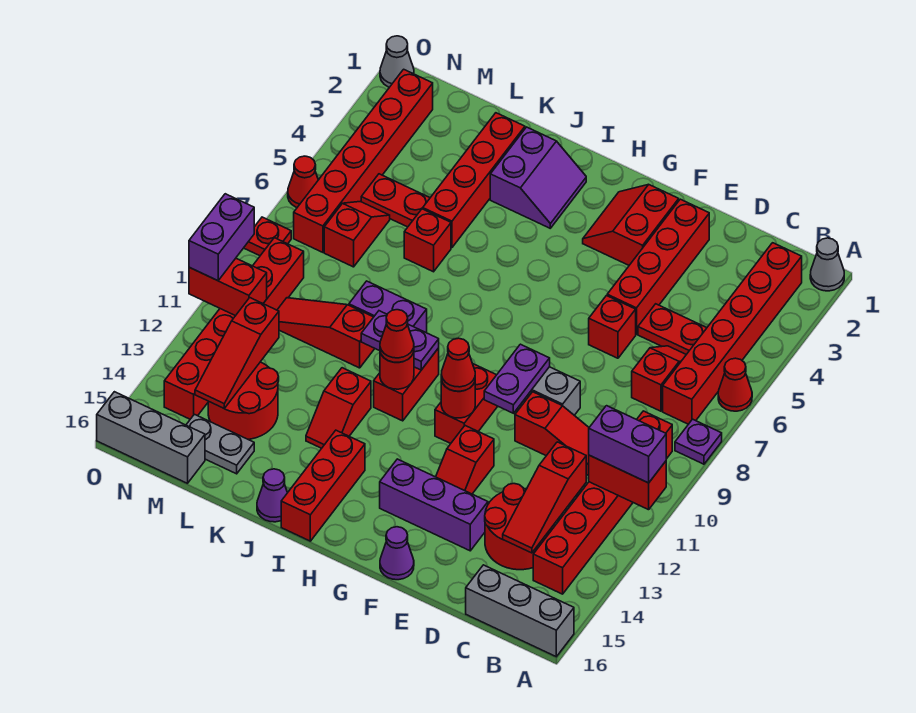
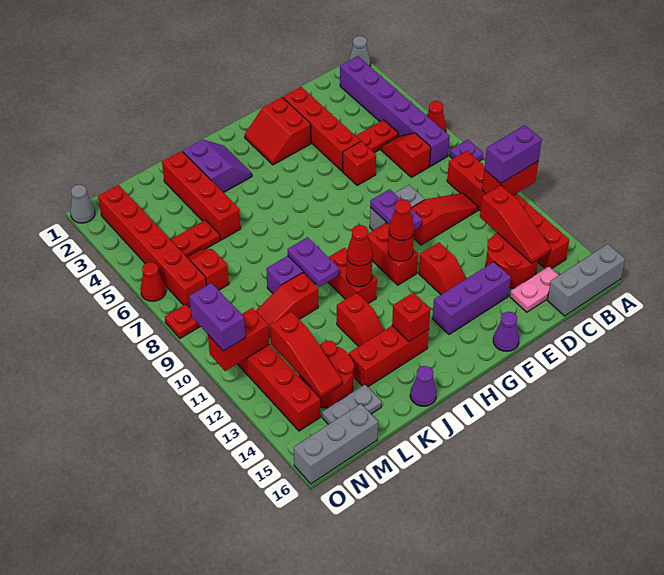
red 1x6 brick [663,243,802,424] -> purple 1x6 brick [340,56,450,166]
none -> pink 1x2 plate [510,266,559,312]
purple 1x2 plate [361,311,439,370] -> purple 1x2 plate turned to [288,237,339,287]
red 1x3 brick [281,430,365,541] -> red 1x3 brick turned to [349,326,429,387]
red 1x1 brick [404,209,451,272] -> red 1x1 brick moved to [392,293,430,341]

